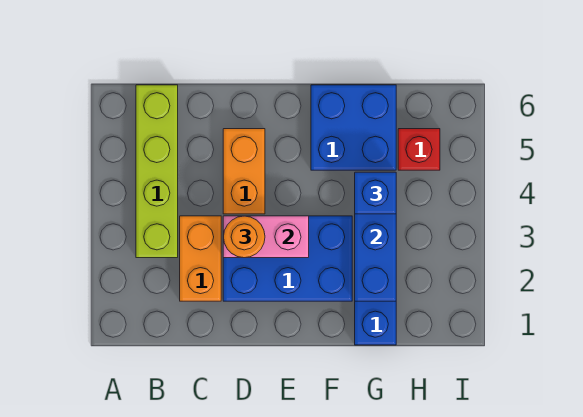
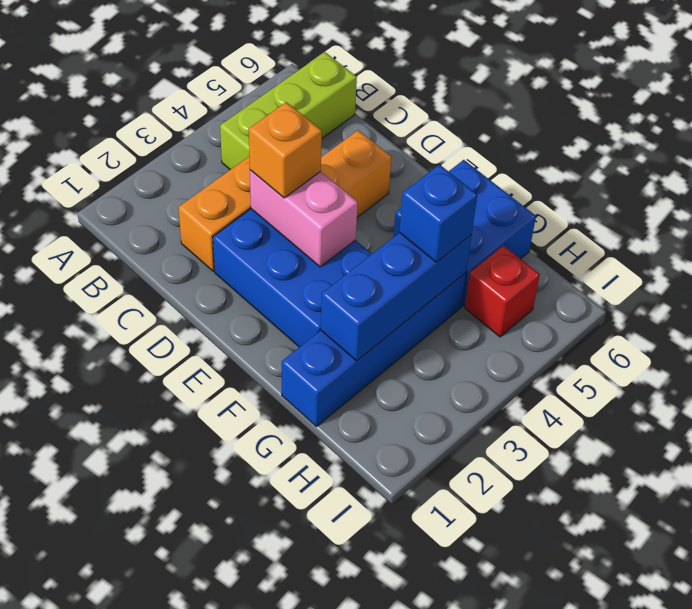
lime 1x4 brick [136,85,178,258] -> lime 1x3 brick [220,52,357,170]
orange 1x1 round brick [223,216,265,258] -> orange 1x1 brick [249,102,322,198]

